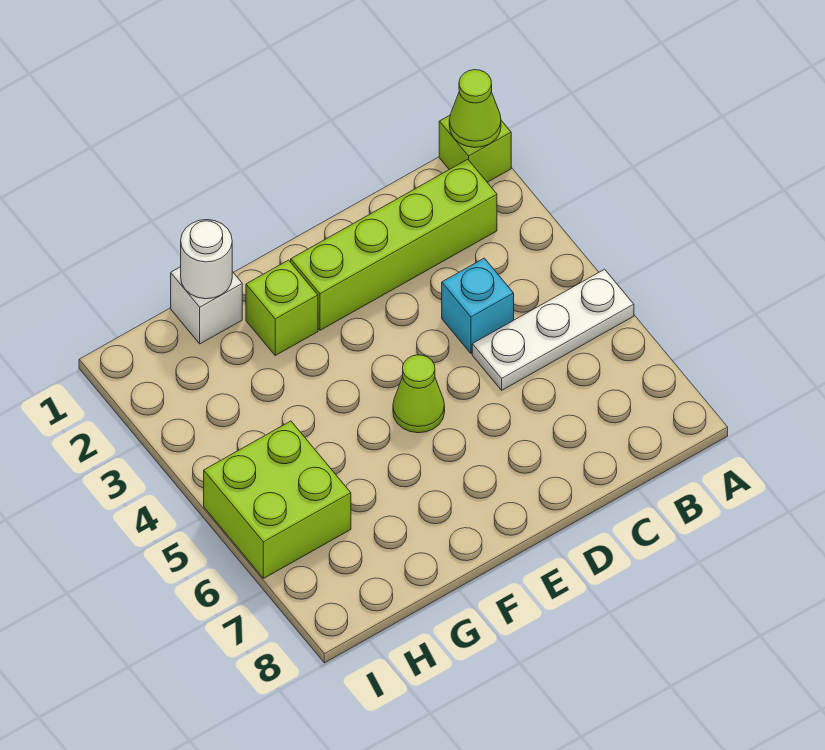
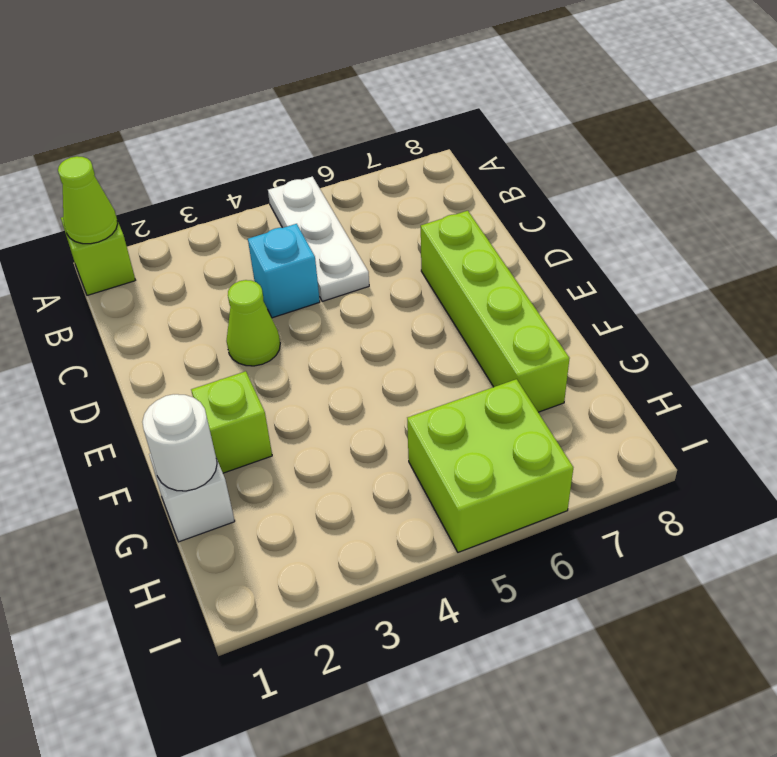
lime 1x4 brick [291,159,497,330] -> lime 1x4 brick moved to [421,211,570,412]
lime 1x1 cone [393,355,445,433] -> lime 1x1 cone moved to [227,280,280,366]

